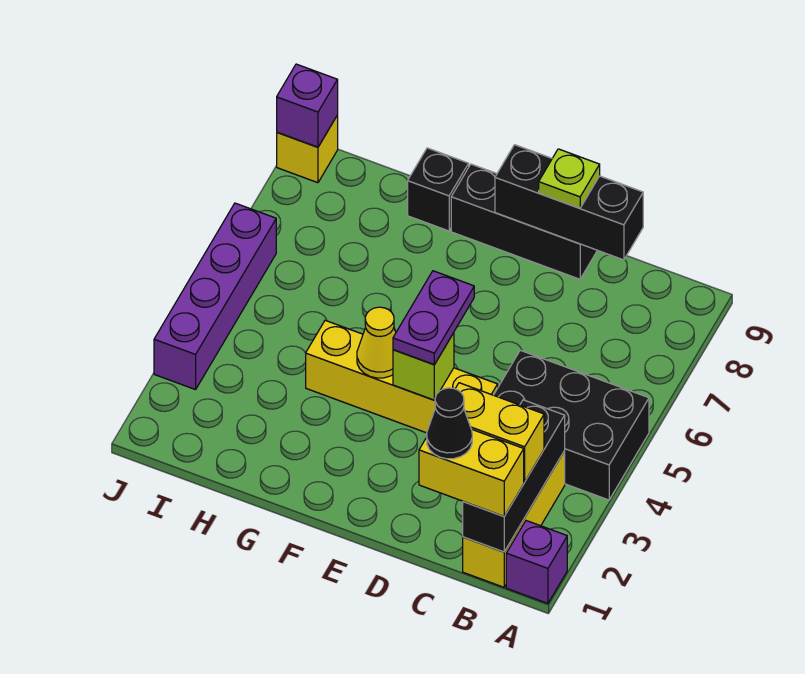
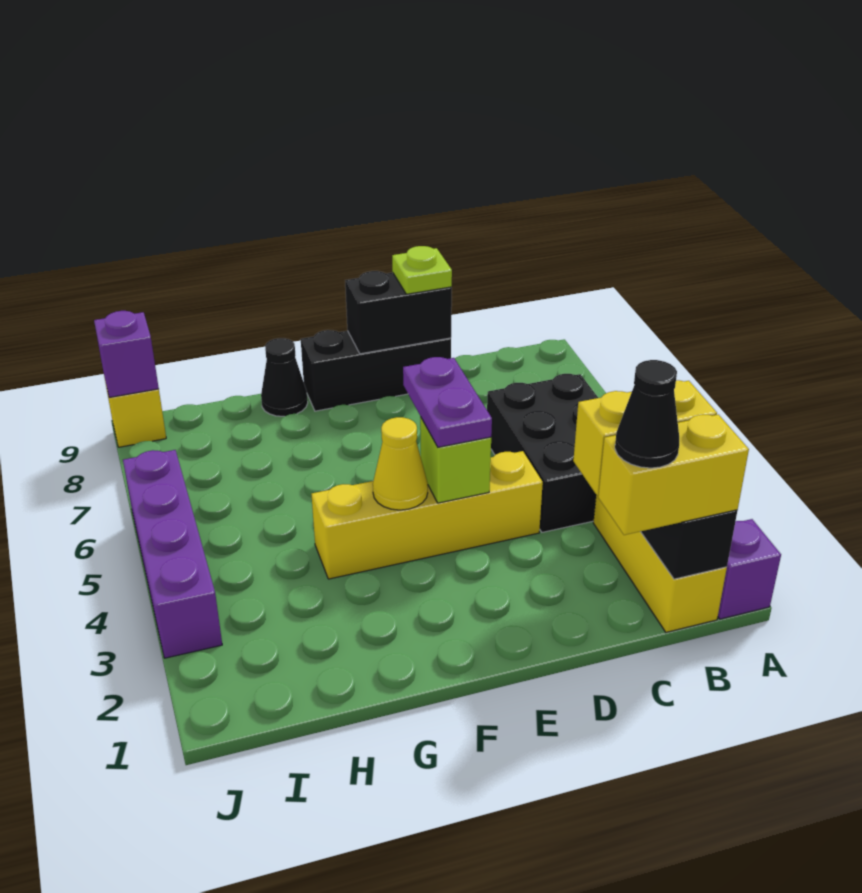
black 2x3 brick [494,350,649,500] -> black 2x3 brick turned to [487,374,598,532]
black 1x3 brick [495,145,643,260] -> black 1x2 brick [345,271,452,354]
black 1x1 brick [408,148,469,231] -> black 1x1 cone [261,338,308,416]

